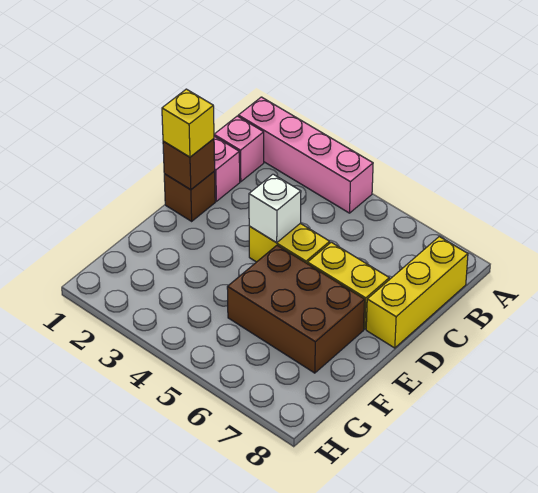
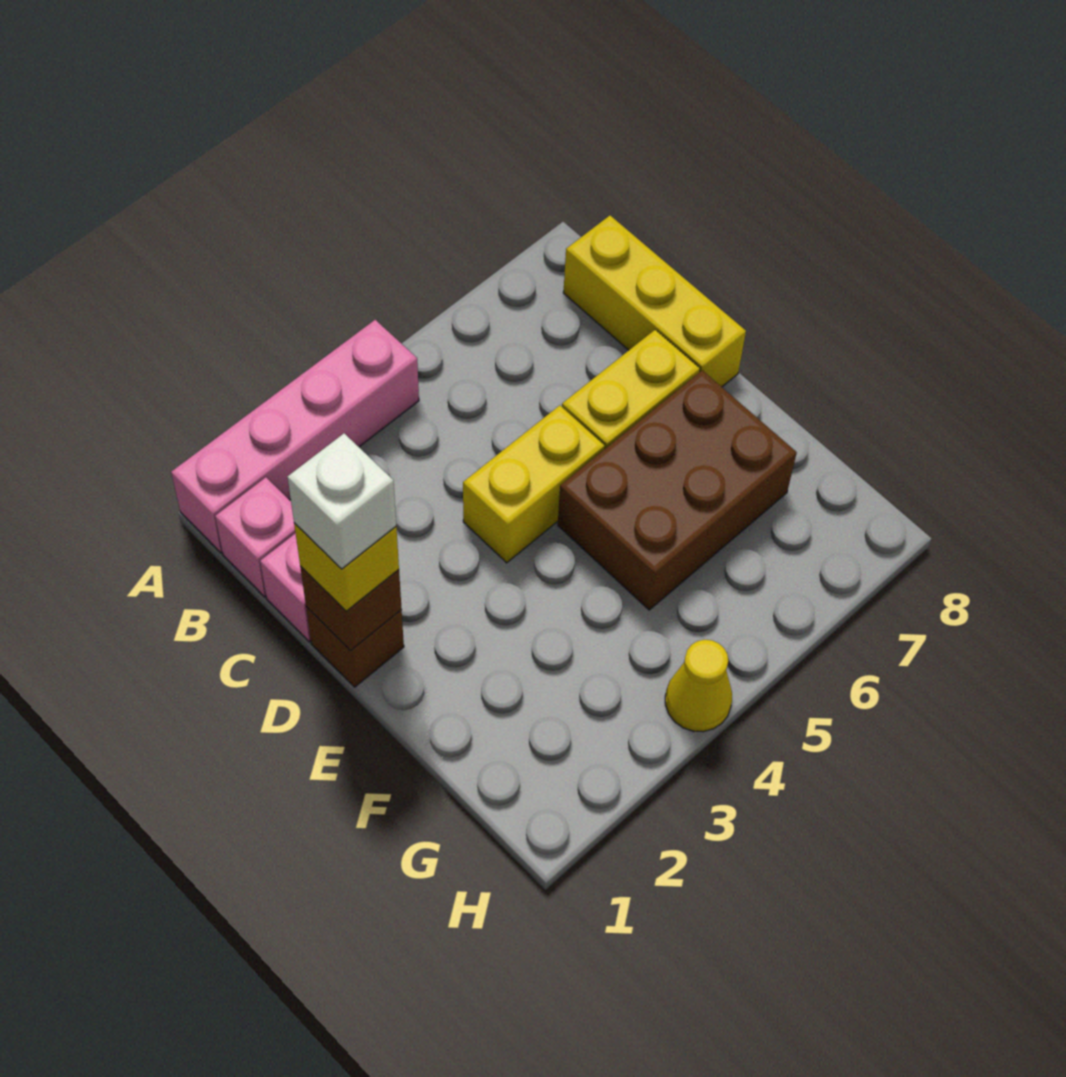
white 1x1 brick [249,174,301,243] -> white 1x1 brick moved to [287,433,396,569]
none -> yellow 1x1 cone [665,640,732,732]

